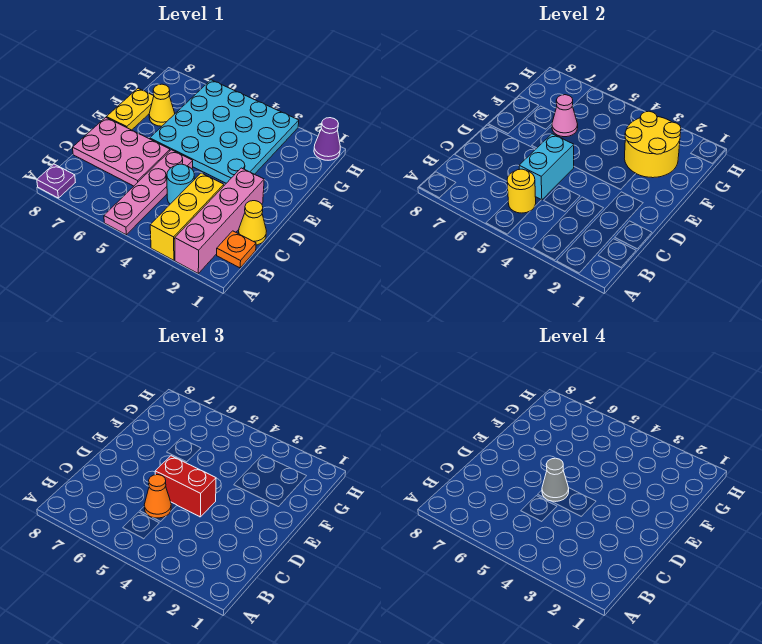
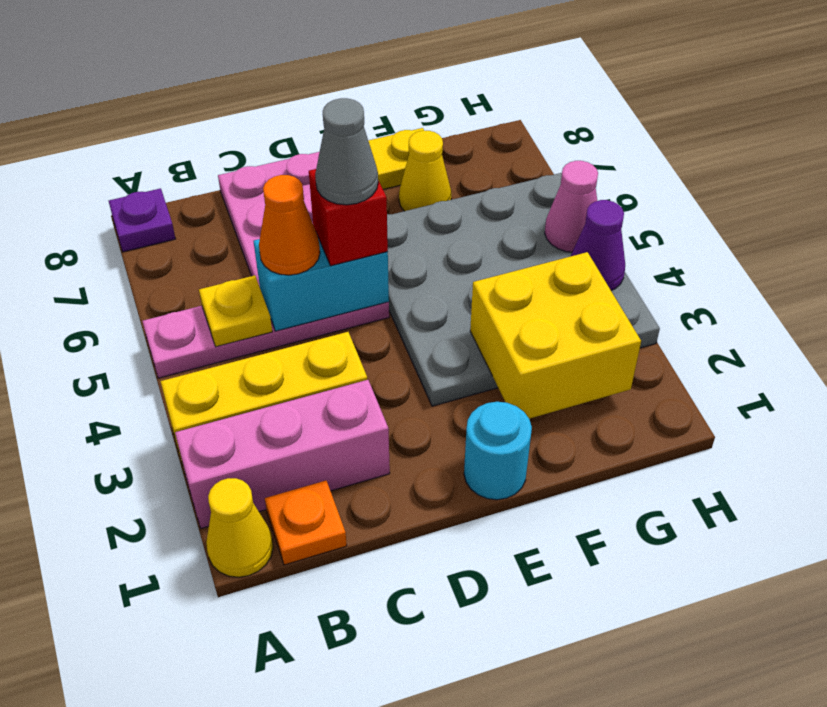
pink 1x4 brick [175,168,264,273] -> pink 1x3 brick [175,380,390,528]
yellow 1x1 round brick [507,169,536,213] -> yellow 1x1 plate [199,275,272,347]
yellow 1x1 cone [239,201,266,245] -> yellow 1x1 cone moved to [206,478,273,577]
cyan 1x1 round brick [167,164,194,204] -> cyan 1x1 round brick moved to [464,402,532,500]
red 1x2 brick [155,456,216,517] -> red 1x1 brick [309,169,388,266]
cyan 4x4 plate [150,80,299,183] -> grey 4x4 plate [387,173,660,406]
yellow 2x2 round brick [624,111,681,178] -> yellow 2x2 brick [470,252,641,419]
pink 1x1 cone [552,95,578,137] -> pink 1x1 cone moved to [545,161,598,252]
purple 1x1 cone [314,118,340,160] -> purple 1x1 cone moved to [571,200,625,290]

